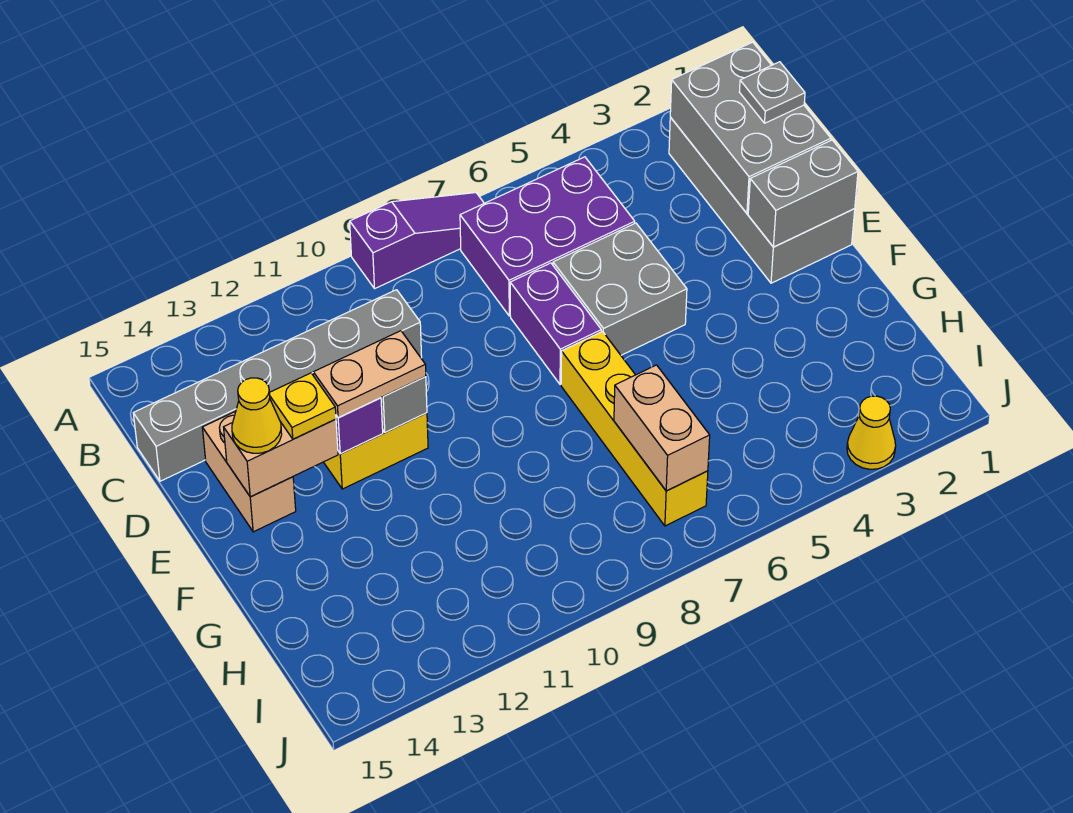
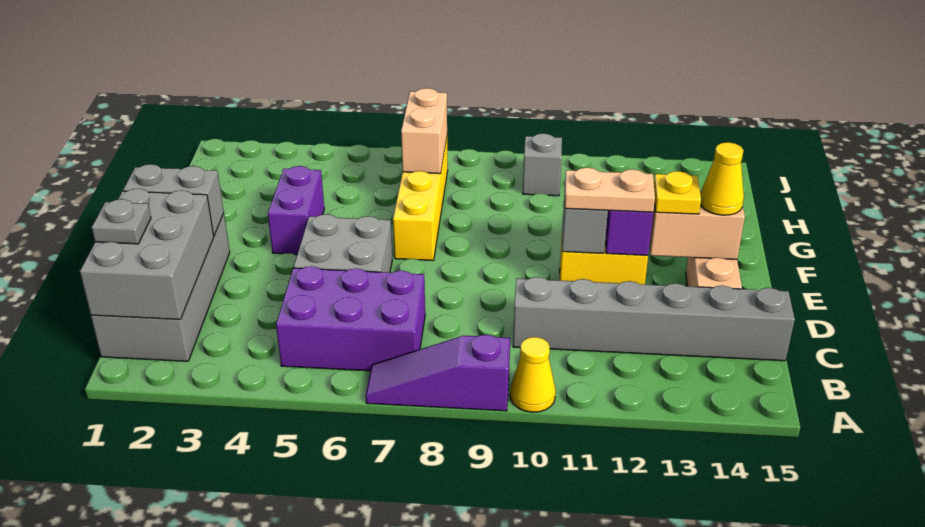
purple 1x2 brick [510,263,601,385] -> purple 1x2 brick moved to [268,166,324,254]
none -> grey 1x1 brick [523,133,562,196]
yellow 1x1 cone [847,396,896,469] -> yellow 1x1 cone moved to [510,337,556,412]

